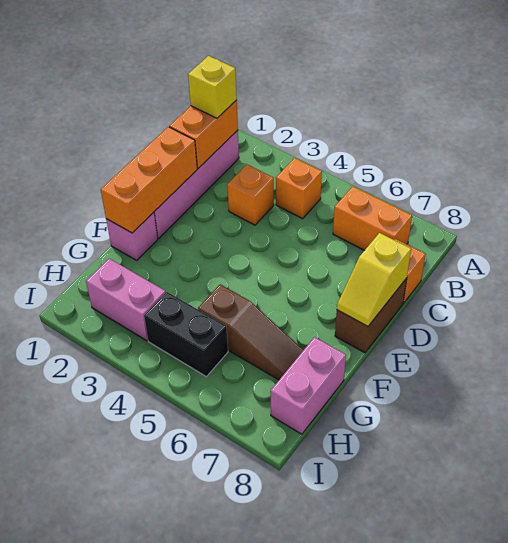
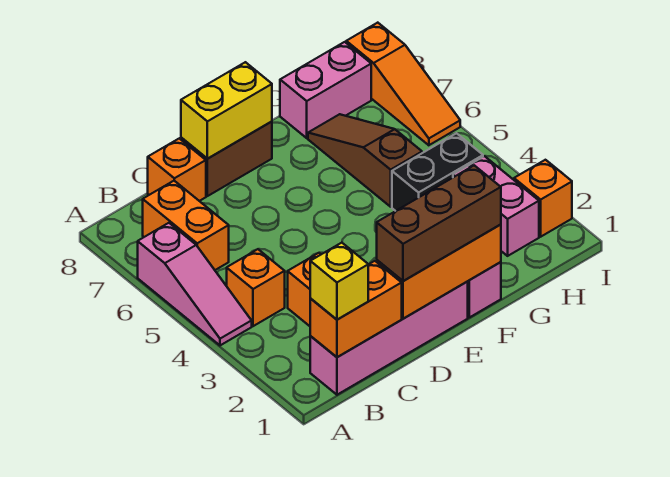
none -> pink 1x3 slope [138,223,252,345]
none -> brown 1x3 brick [377,165,501,281]
yellow 1x2 slope [337,233,411,326] -> yellow 1x2 brick [181,62,272,159]
black 1x2 brick [144,292,228,377] -> black 1x2 brick turned to [392,133,483,211]
none -> orange 1x1 brick [514,160,572,237]
none -> orange 1x3 slope [346,23,460,145]

